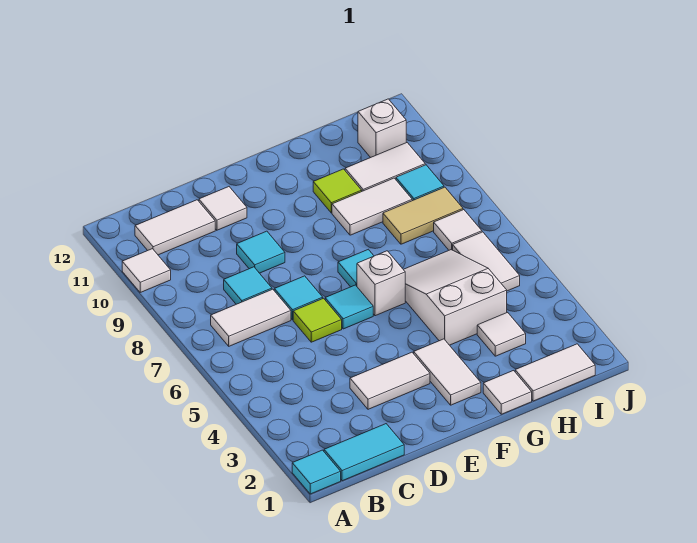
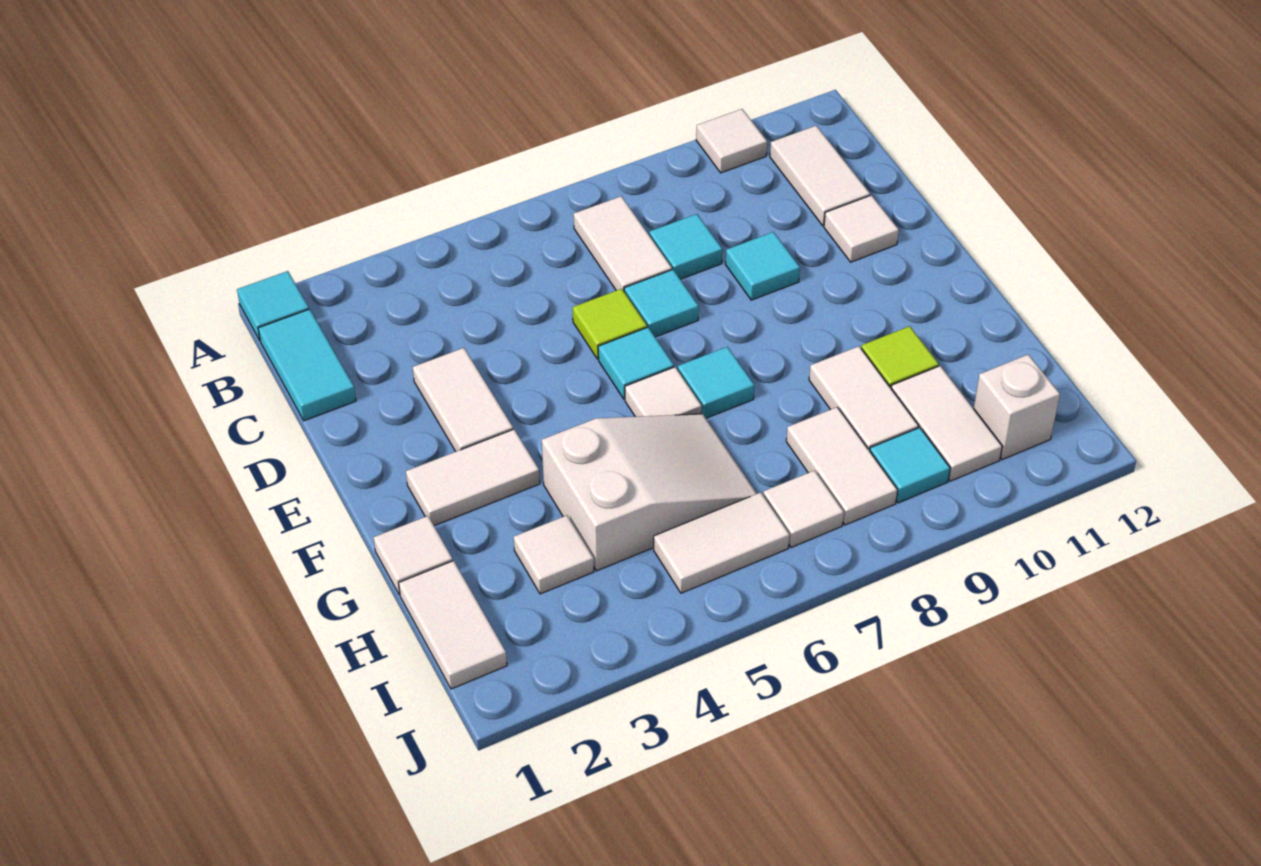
white 1x1 brick [357,251,405,316] -> white 1x1 tile [625,367,702,417]
tan 1x2 tile [383,187,463,244] -> white 1x2 tile [786,407,897,525]

